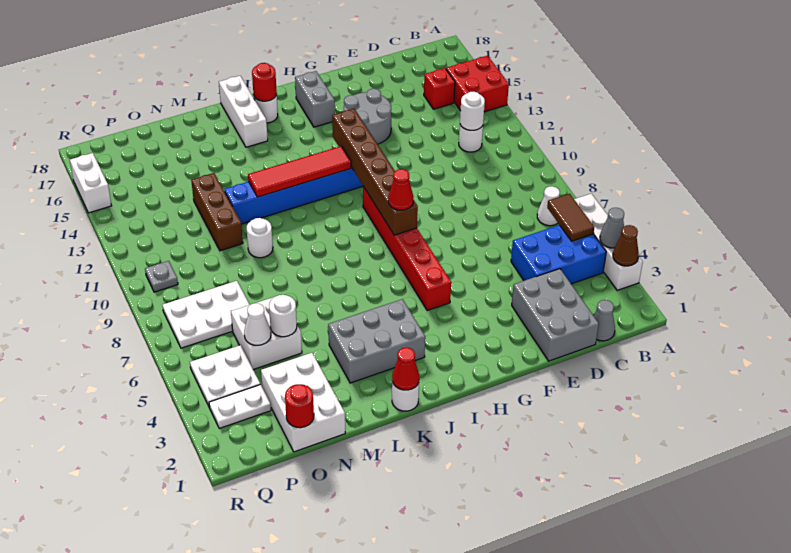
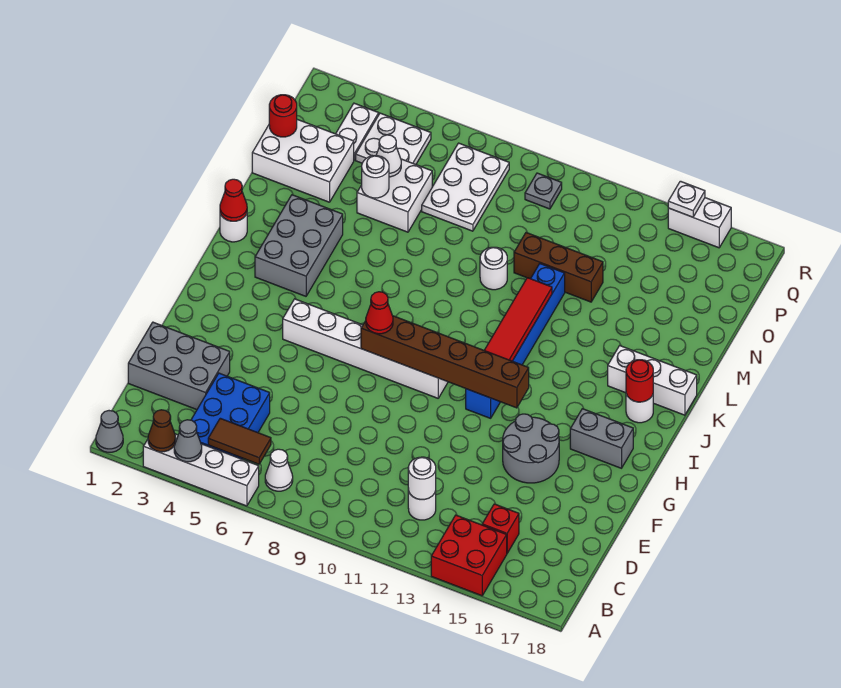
grey 1x1 cone [594,300,615,341] -> grey 1x1 cone moved to [96,411,123,452]
red 1x6 brick [363,186,451,310] -> white 1x6 brick [283,299,448,398]
none -> white 1x1 plate [668,181,705,217]

